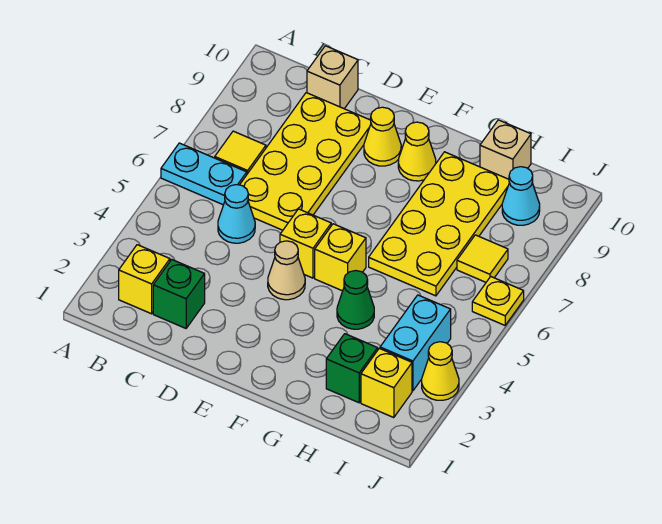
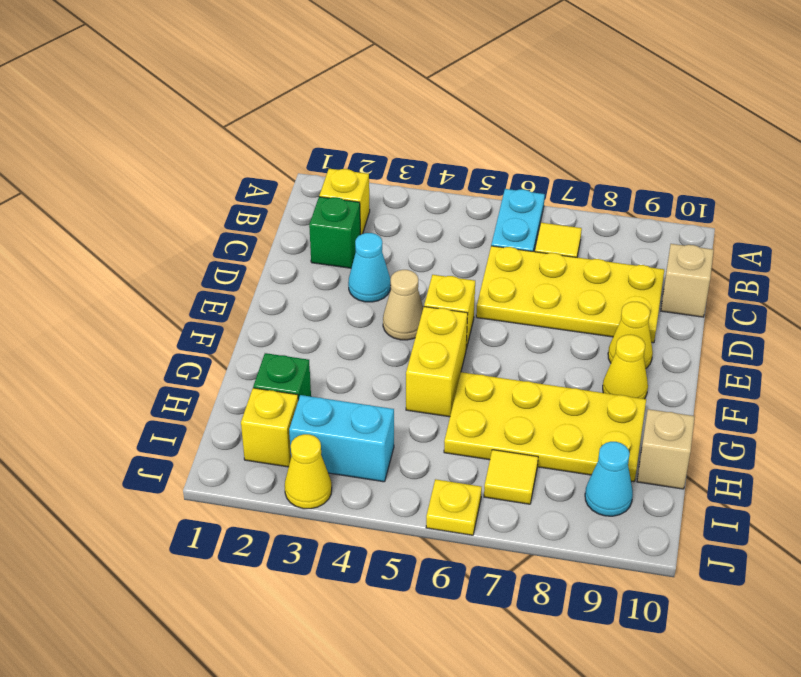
cyan 1x1 cone [218,185,255,243] -> cyan 1x1 cone moved to [348,233,391,302]
yellow 1x1 brick [315,224,366,291] -> yellow 1x2 brick [406,307,468,417]
green 1x1 cone [337,271,374,329] -> none

